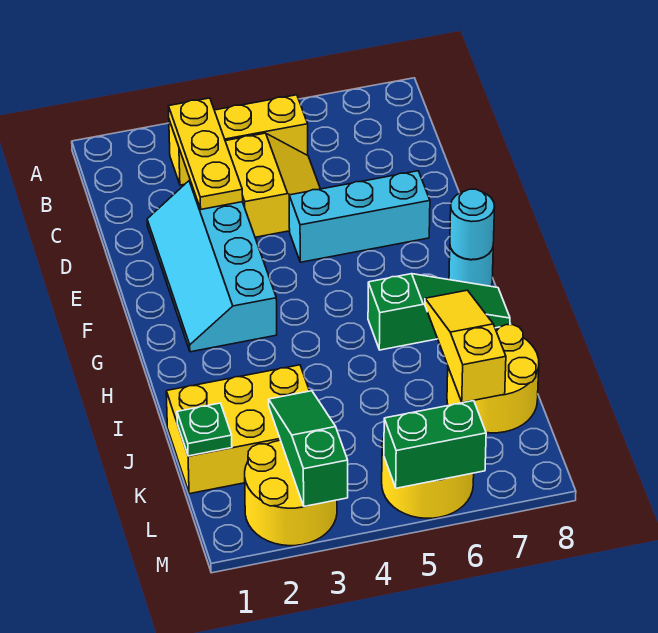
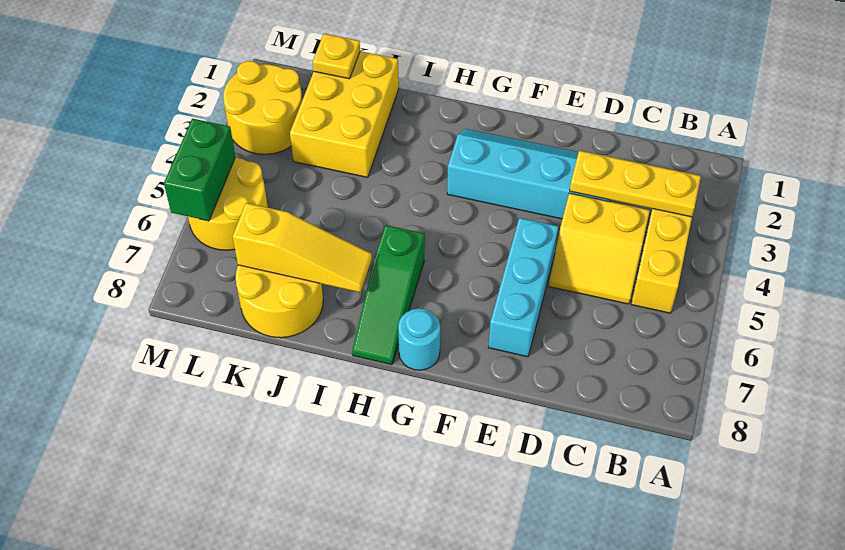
cyan 1x1 round brick [450,189,495,260] -> none
green 1x1 plate [177,403,232,456] -> yellow 1x1 plate [313,34,360,79]
green 1x3 slope [269,391,348,507] -> none

